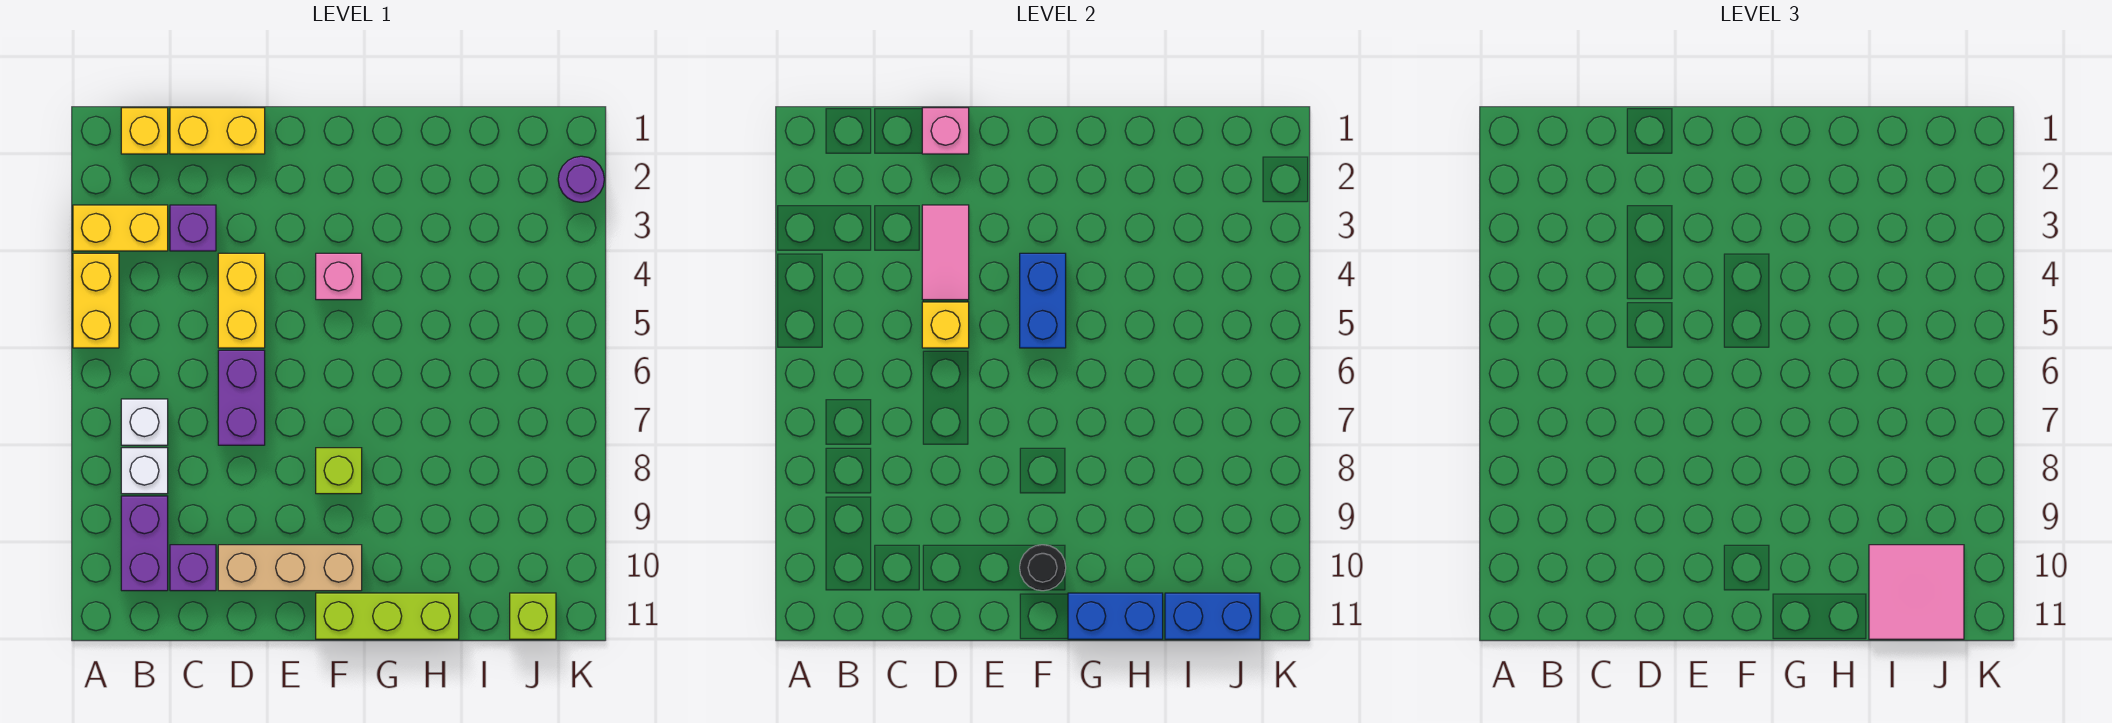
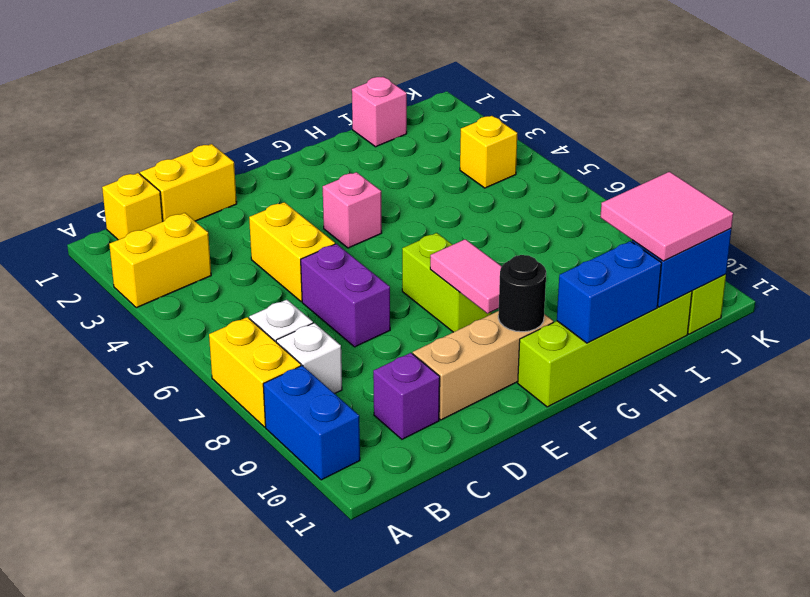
yellow 1x2 brick [73,253,119,348] -> yellow 1x2 brick moved to [209,317,301,427]
purple 1x2 brick [121,496,168,591] -> none
purple 1x1 brick [170,205,216,251] -> none
pink 1x1 brick [922,108,969,154] -> pink 1x1 brick moved to [352,77,407,147]
pink 1x2 tile [922,205,969,300] -> pink 1x2 tile moved to [430,239,502,313]
yellow 1x1 brick [922,302,969,348] -> yellow 1x1 brick moved to [460,116,517,188]
blue 1x2 brick [1020,253,1066,348] -> blue 1x2 brick moved to [263,365,360,480]
lime 1x1 brick [316,448,362,494] -> lime 1x2 brick [402,233,492,332]
lime 1x3 brick [316,593,459,639] -> lime 1x4 brick [518,291,692,407]
purple 1x1 round brick [558,156,604,202] -> none

